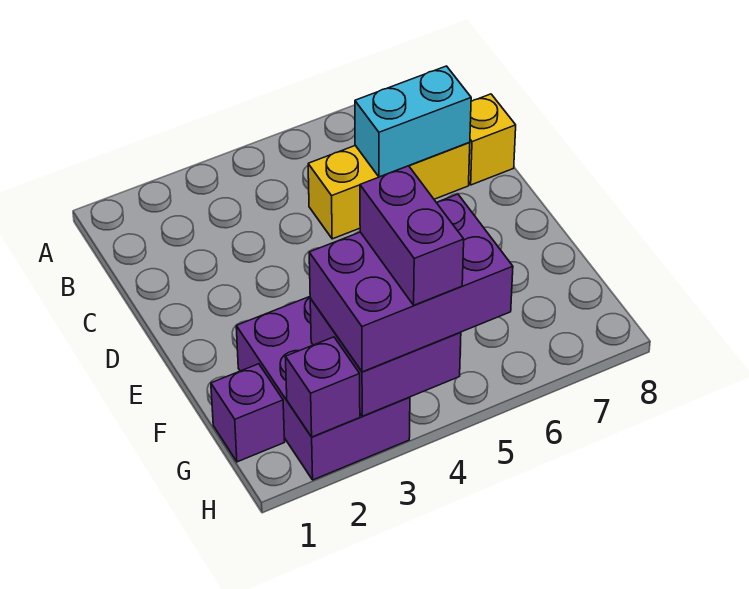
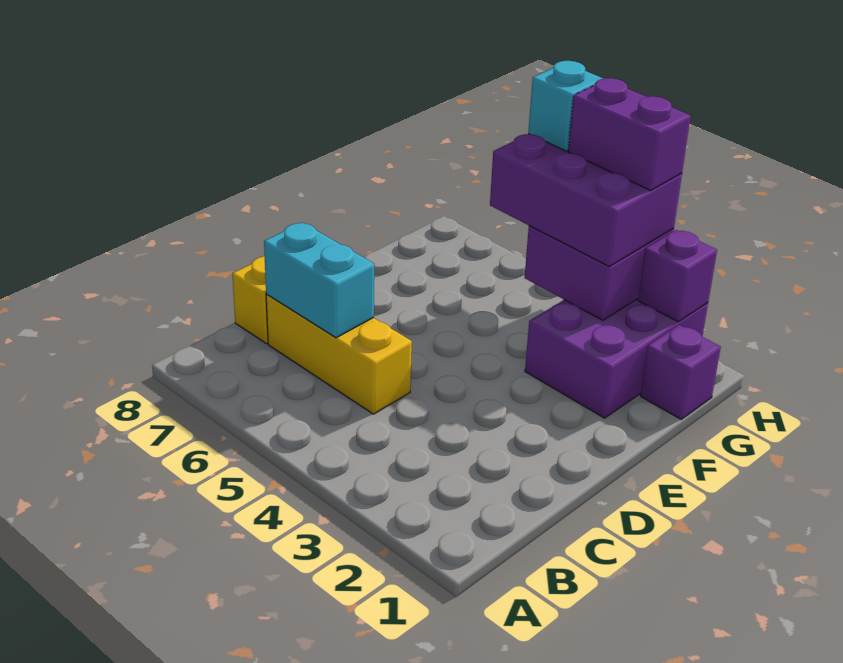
purple 1x2 brick [360,166,464,305] -> purple 1x2 brick turned to [568,78,691,190]
none -> cyan 1x1 brick [528,61,603,151]

